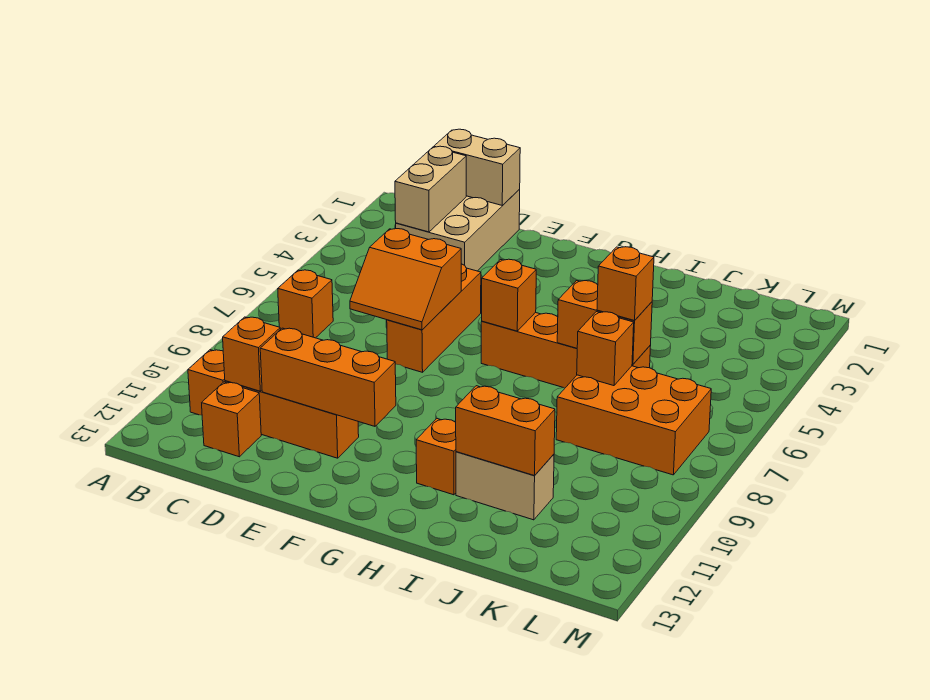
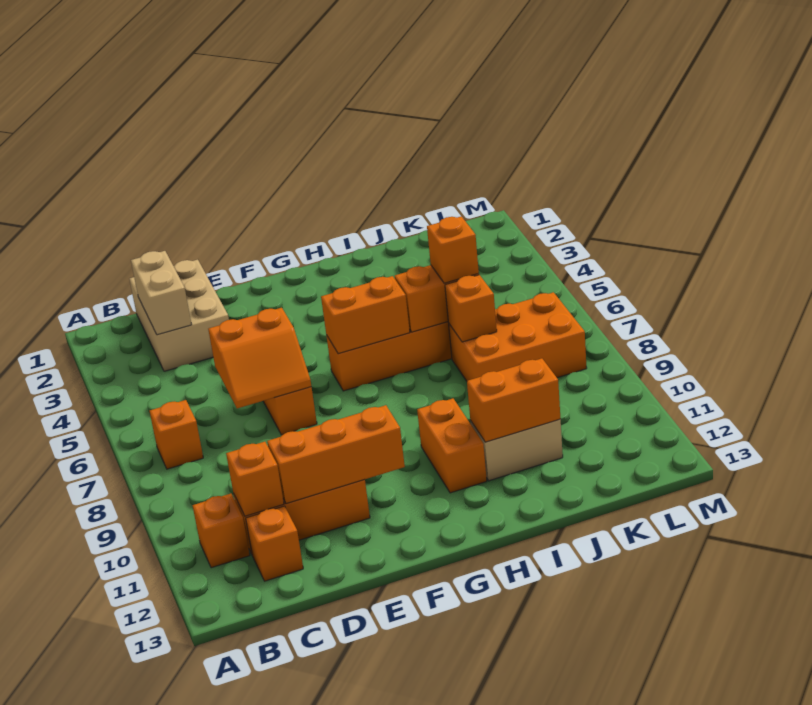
tan 1x2 brick [434,129,520,206] -> none
orange 1x1 brick [482,259,536,331] -> orange 1x2 brick [321,276,410,354]
orange 1x1 brick [416,419,456,495] -> orange 1x2 brick [417,398,487,493]

